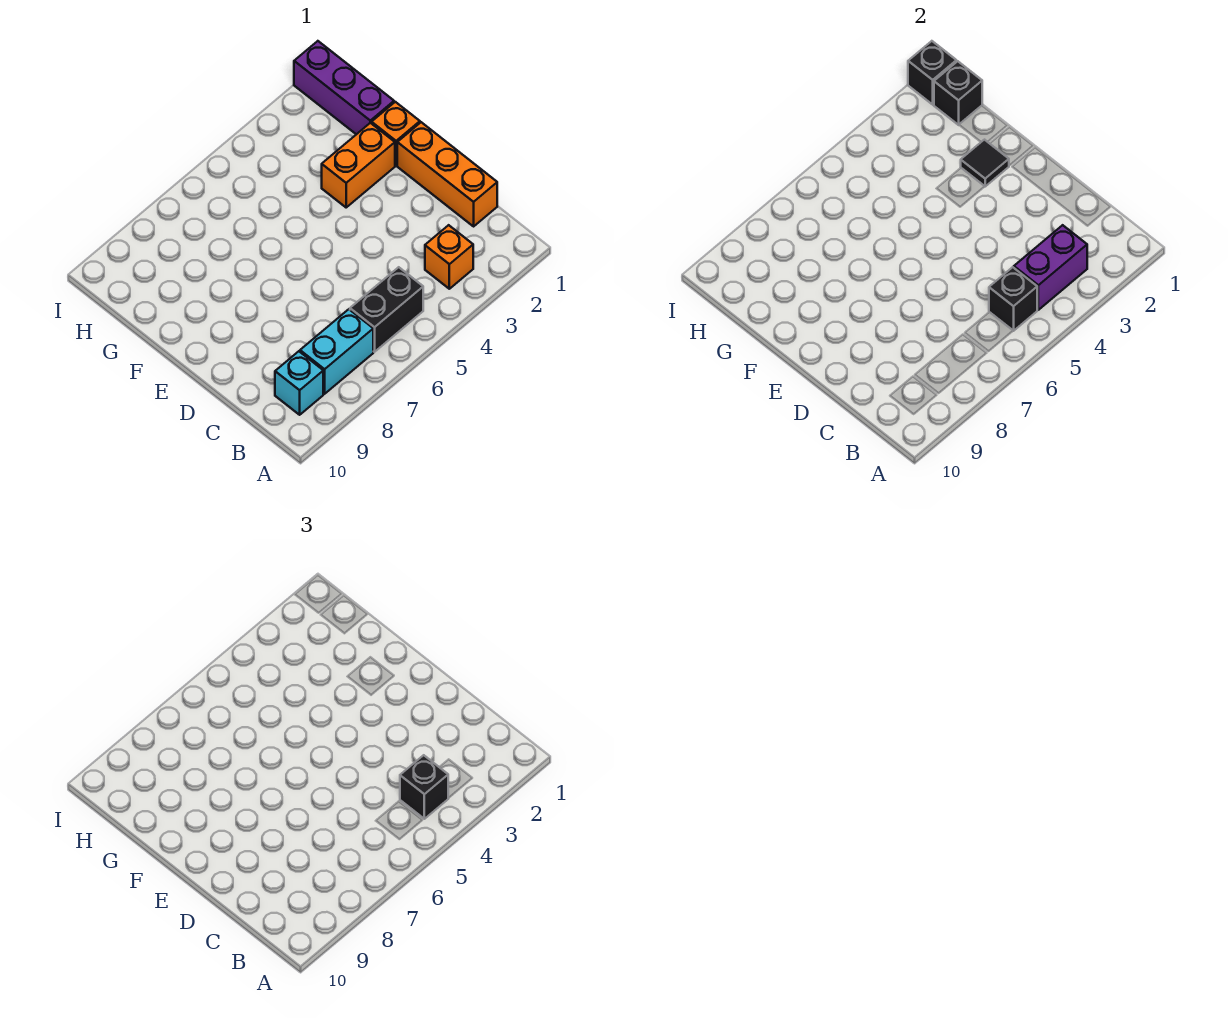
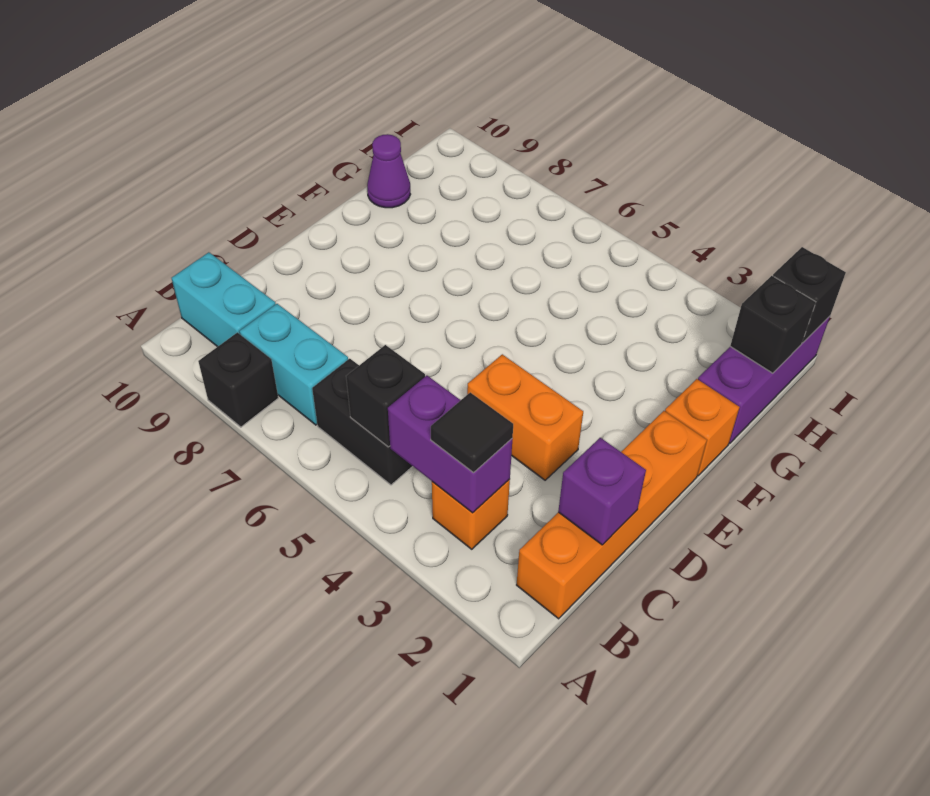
black 1x1 brick [400,755,448,819] -> black 1x1 brick moved to [198,332,278,427]
cyan 1x1 brick [275,351,323,415] -> cyan 1x2 brick [172,252,276,347]
orange 1x3 brick [397,122,497,226] -> orange 1x4 brick [517,411,707,619]
none -> purple 1x1 brick [558,438,646,545]
orange 1x2 brick [322,123,395,207] -> orange 1x2 brick moved to [467,354,583,480]
black 1x1 tile [961,140,1009,186] -> black 1x1 tile moved to [431,392,513,473]
none -> purple 1x1 cone [367,134,411,208]

